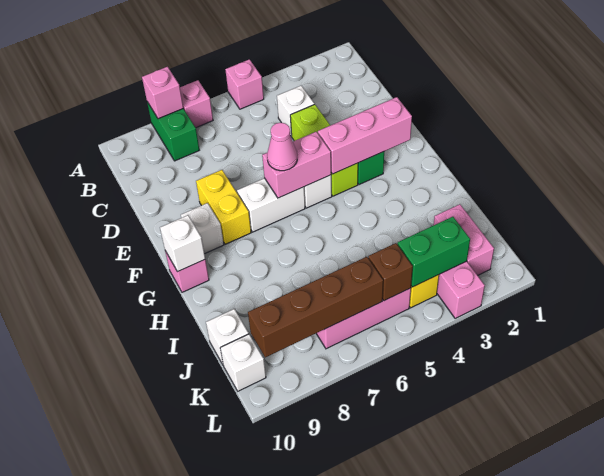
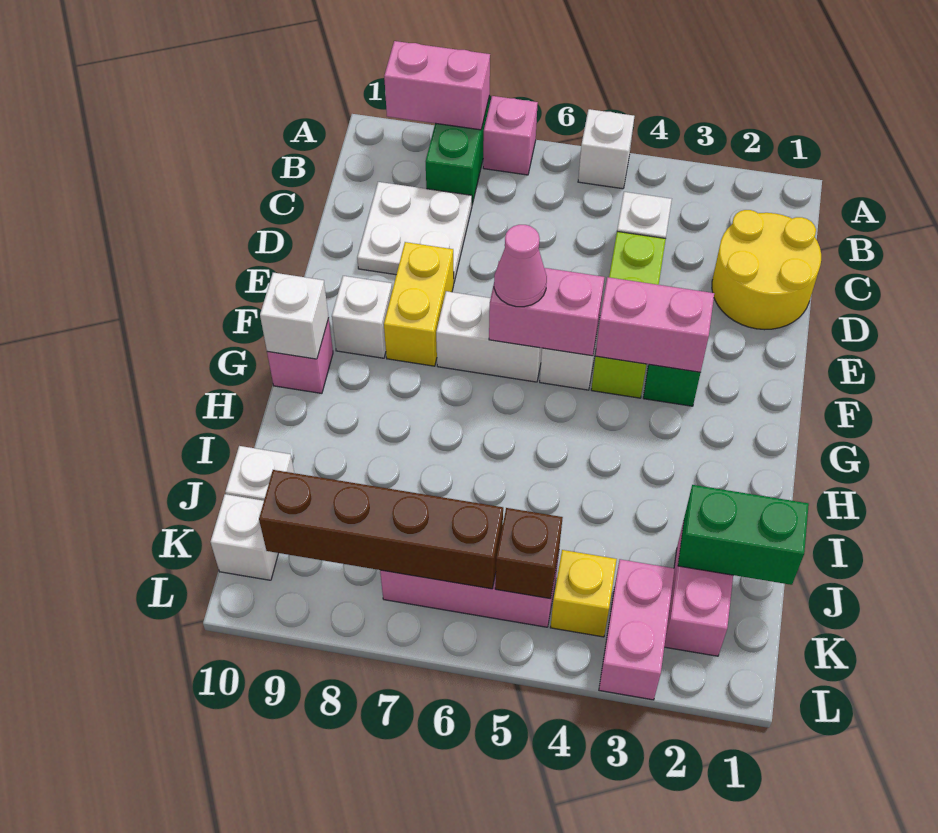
pink 1x1 brick [225,59,264,109] -> white 1x1 brick [578,109,634,189]
pink 1x1 brick [142,67,183,119] -> pink 1x2 brick [384,41,490,130]
none -> yellow 2x2 round brick [712,210,821,330]
none -> white 2x2 plate [357,182,472,282]
pink 1x3 brick [318,97,412,174] -> pink 1x2 brick [596,277,714,372]
green 1x2 brick [397,217,470,287] -> green 1x2 brick moved to [678,485,809,585]

